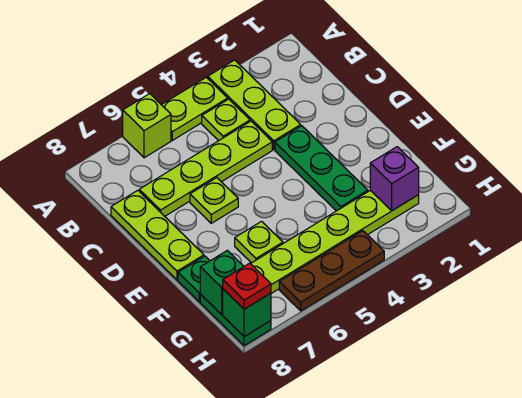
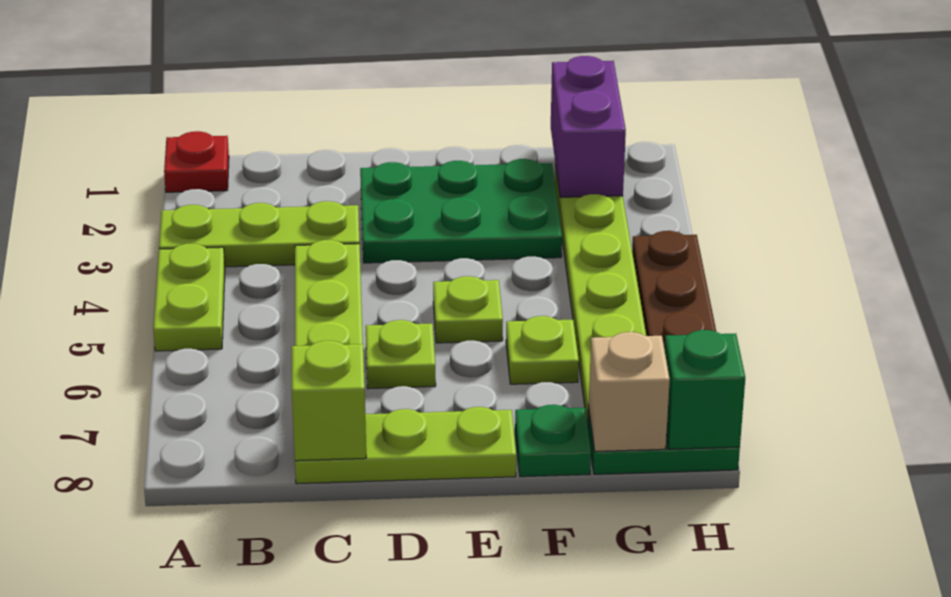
lime 1x1 brick [123,94,171,158] -> lime 1x1 brick moved to [292,341,366,461]
lime 1x1 plate [202,99,250,141] -> lime 1x1 plate moved to [433,276,503,343]
green 1x3 plate [275,126,368,211] -> green 2x3 plate [360,159,562,263]
purple 1x1 brick [370,147,419,211] -> purple 1x2 brick [551,56,626,197]
green 1x1 brick [200,250,244,315] -> tan 1x1 brick [588,332,670,451]
red 1x1 plate [223,263,271,309] -> red 1x1 plate moved to [164,131,229,192]

